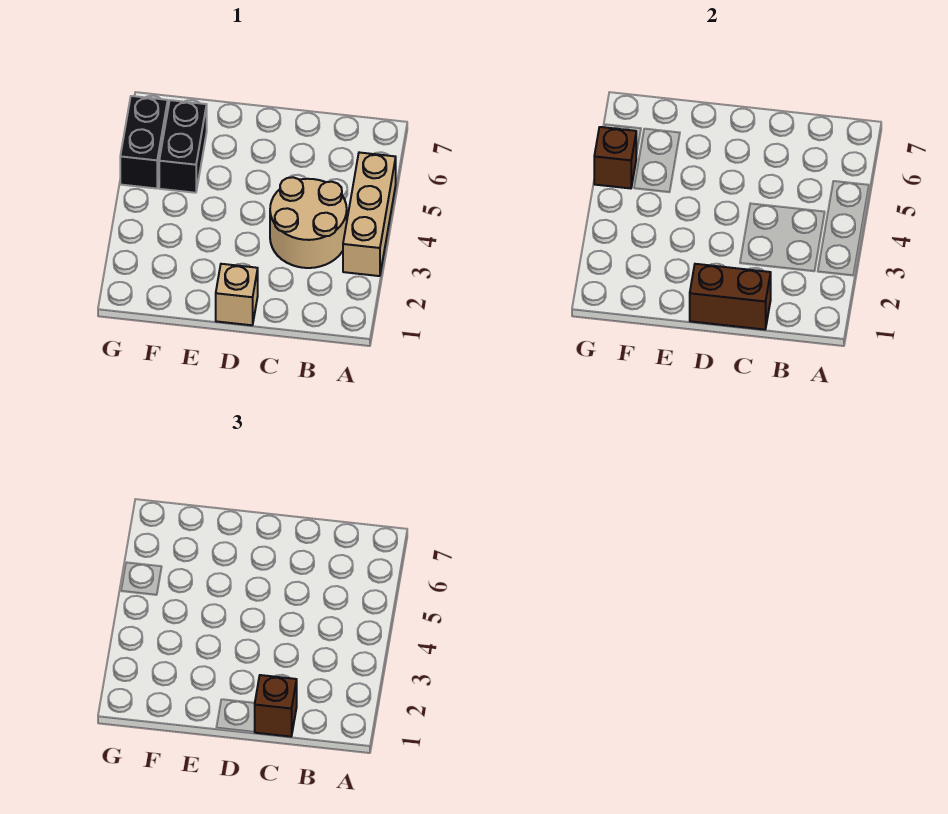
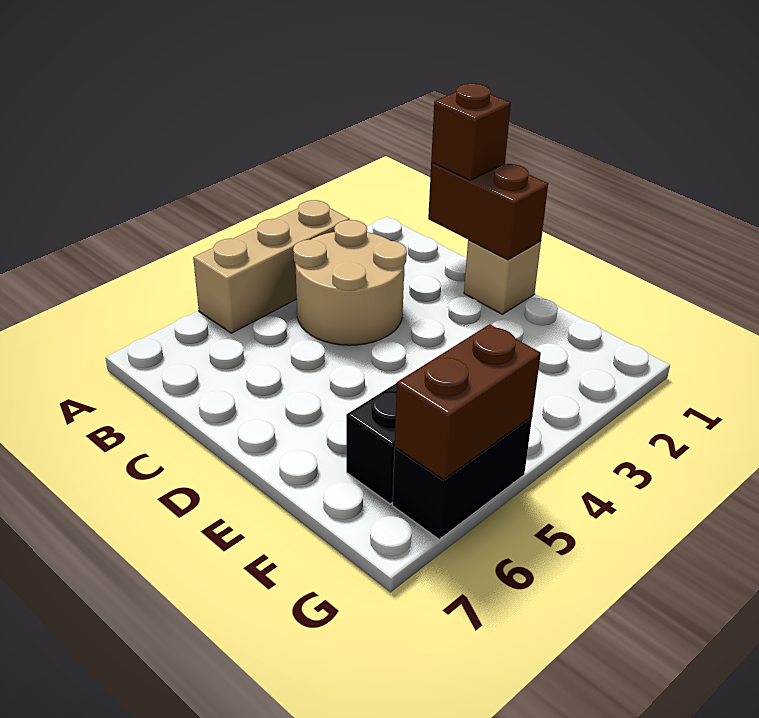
brown 1x1 brick [594,127,636,188] -> brown 1x2 brick [395,324,541,480]

